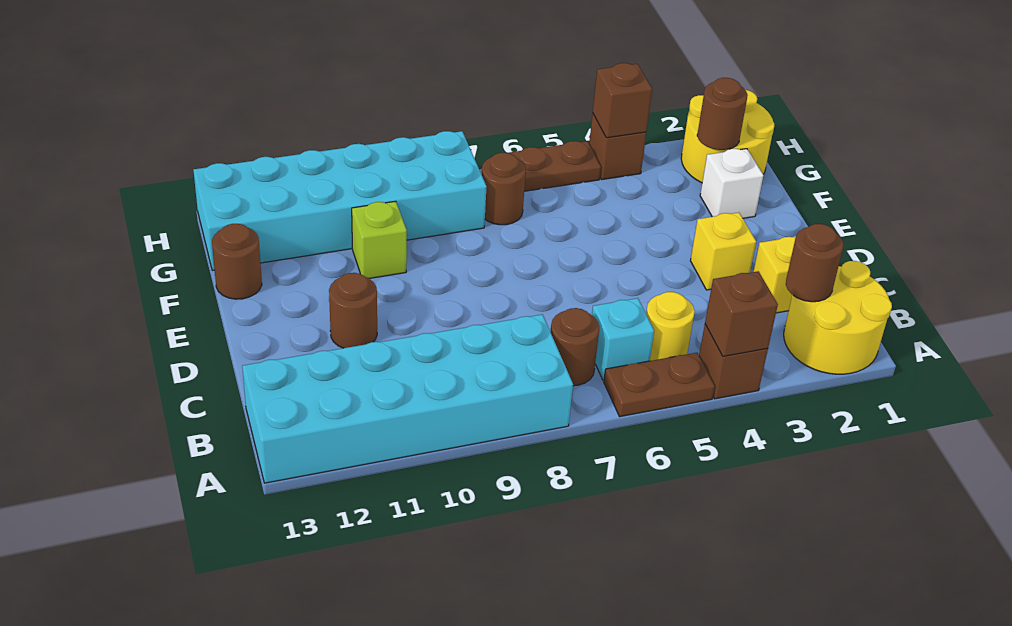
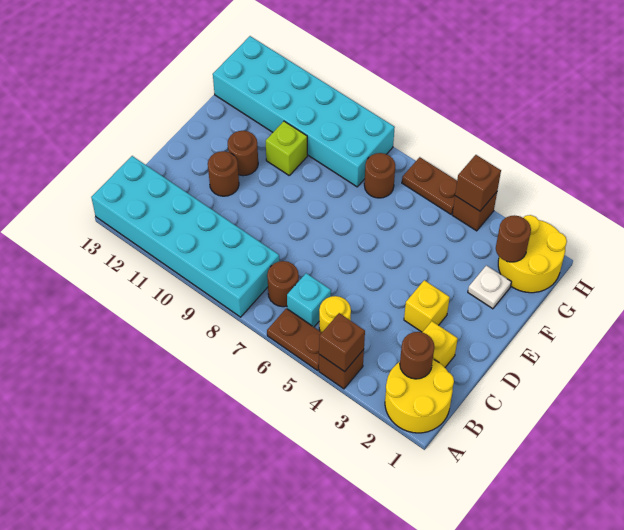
white 1x1 brick [700,149,763,218] -> white 1x1 plate [468,265,511,309]
brown 1x1 round brick [212,224,262,299] -> brown 1x1 round brick moved to [228,131,258,176]

